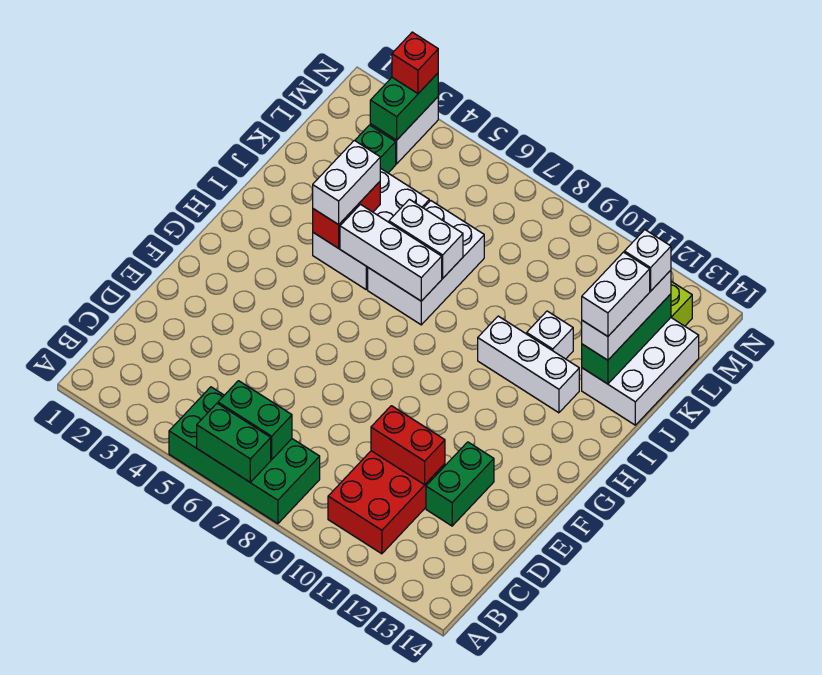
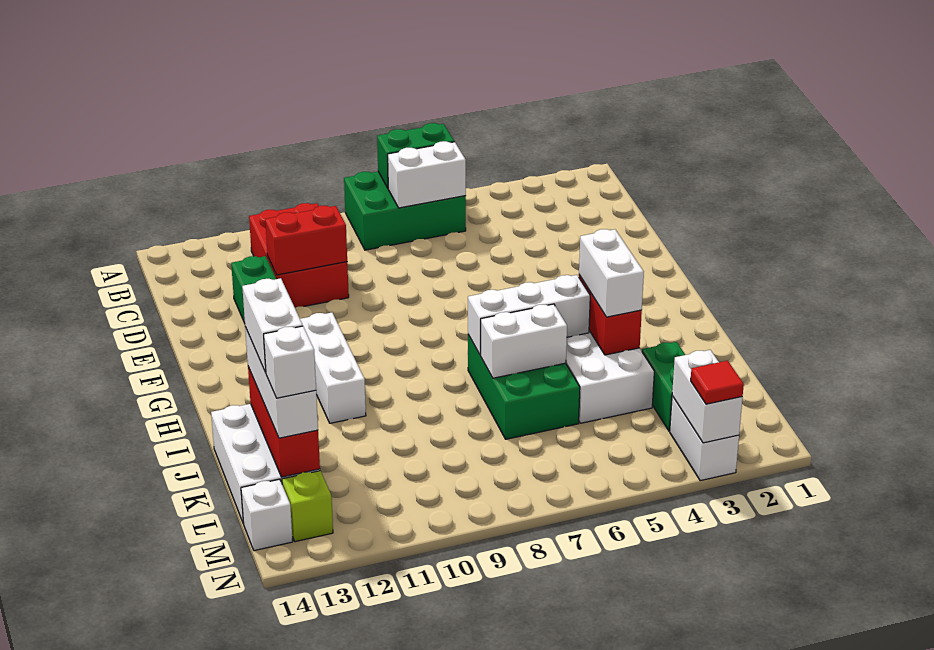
green 2x4 brick [169,387,320,524] -> green 2x3 brick [344,172,466,250]
green 1x2 brick [218,381,292,459] -> white 1x2 brick [388,141,466,208]
white 2x3 brick [368,201,484,325] -> green 2x3 brick [468,335,580,439]
white 1x3 brick [478,316,579,413] -> white 1x3 brick turned to [300,313,366,423]
white 1x1 brick [527,311,573,359] -> white 1x1 brick moved to [241,479,293,551]
green 1x3 brick [582,294,671,384] -> red 1x3 brick [248,367,320,477]
green 1x2 brick [370,73,438,140] -> white 1x2 brick [672,350,743,443]
red 1x1 brick [392,32,438,94] -> red 1x1 tile [691,361,744,404]

